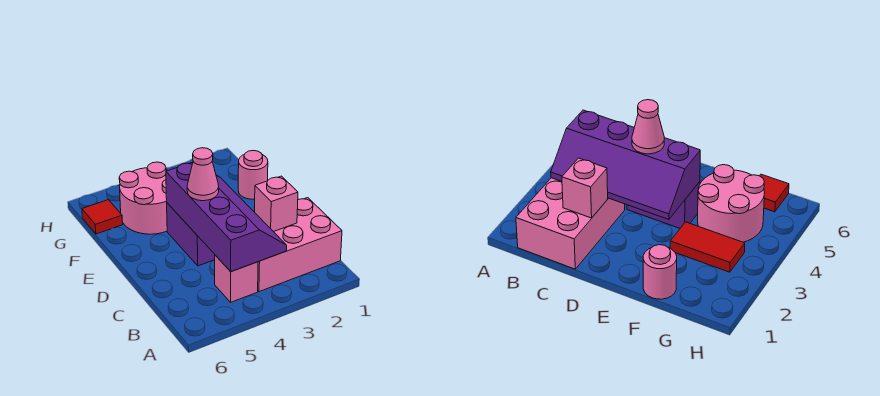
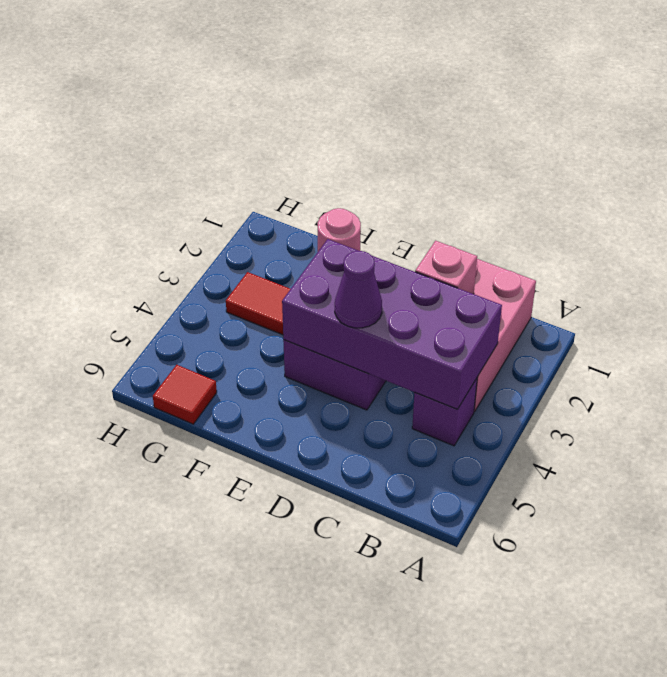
purple 2x4 slope [166,162,287,272] -> purple 2x4 brick [282,239,502,409]
pink 1x1 brick [215,255,258,302] -> purple 1x1 brick [412,378,477,446]
pink 1x1 cone [187,148,219,201] -> purple 1x1 cone [335,251,382,328]
pink 2x2 round brick [119,162,168,234] -> none

